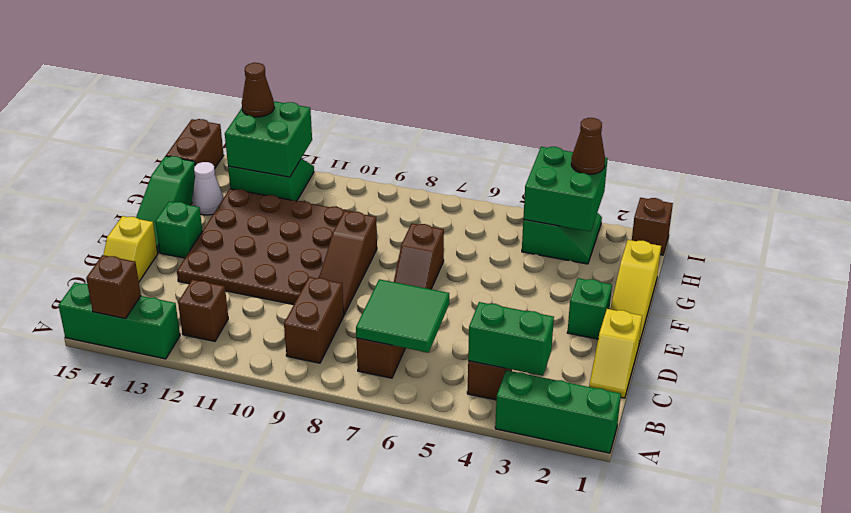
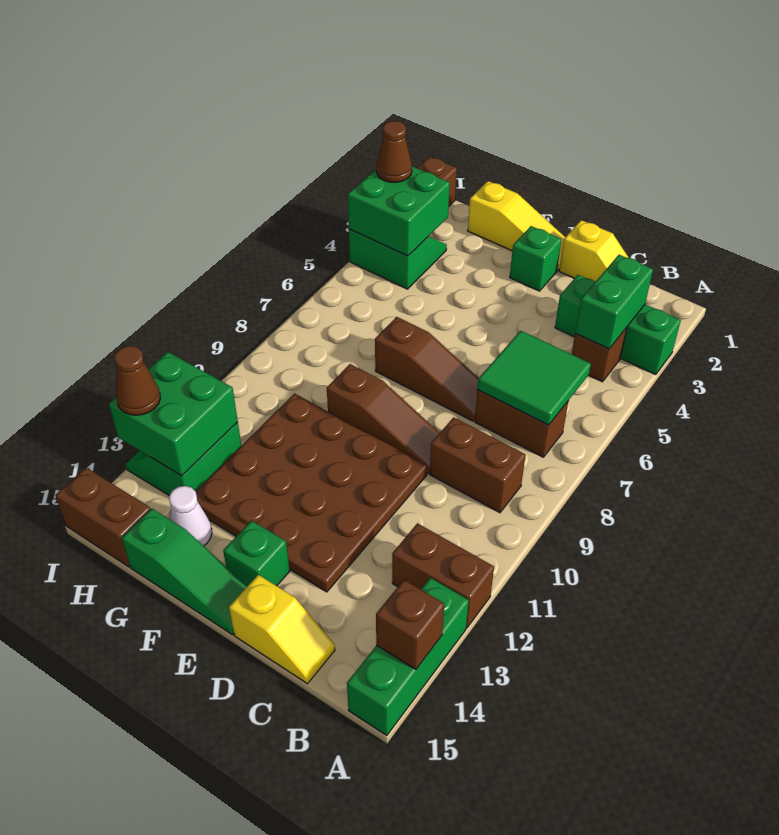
green 1x3 brick [495,370,621,453] -> green 1x3 brick turned to [555,275,681,375]
brown 1x1 brick [178,280,228,341] -> brown 1x2 brick [392,523,494,628]
brown 1x2 slope [394,223,444,289] -> brown 1x3 slope [375,317,479,421]

